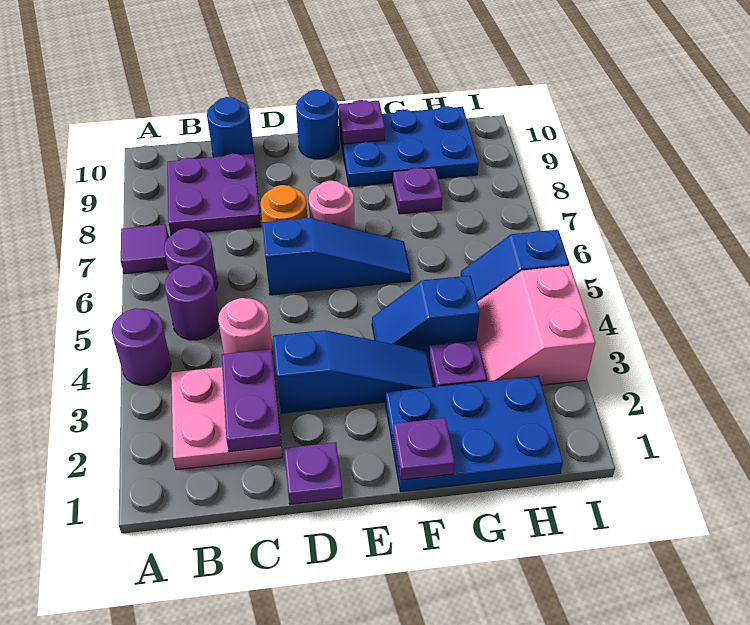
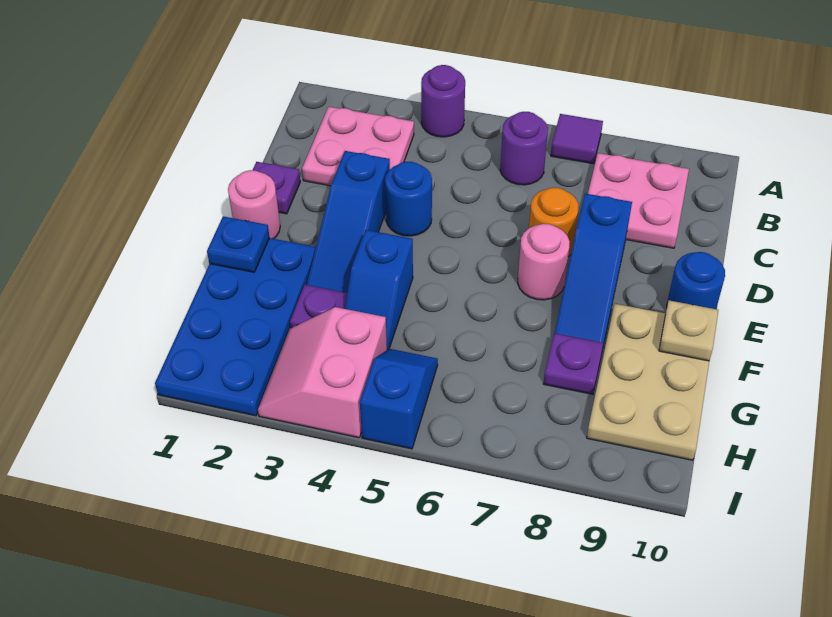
purple 1x1 round brick [165,264,219,340] -> none
purple 2x2 plate [167,154,261,235] -> pink 2x2 plate [588,153,689,248]
purple 1x2 plate [222,349,281,452] -> none
pink 1x1 round brick [218,298,273,354] -> pink 1x1 round brick moved to [228,170,280,239]
blue 1x1 round brick [207,97,254,157] -> blue 1x1 round brick moved to [385,162,432,236]
blue 1x3 slope [262,218,411,295] -> blue 1x3 slope moved to [555,194,632,345]
blue 2x3 plate [385,376,563,492] -> blue 2x4 plate [155,238,316,416]
purple 1x1 plate [393,418,455,480] -> blue 1x1 plate [207,216,270,272]
blue 1x2 slope [372,276,480,356] -> blue 1x2 slope turned to [345,230,413,350]
blue 2x3 plate [339,106,479,187] -> tan 2x3 plate [587,304,709,460]
purple 1x1 plate [338,100,385,144] -> tan 1x1 plate [659,300,718,361]
pink 2x2 slope [477,266,595,385] -> pink 2x2 slope turned to [258,307,387,438]

